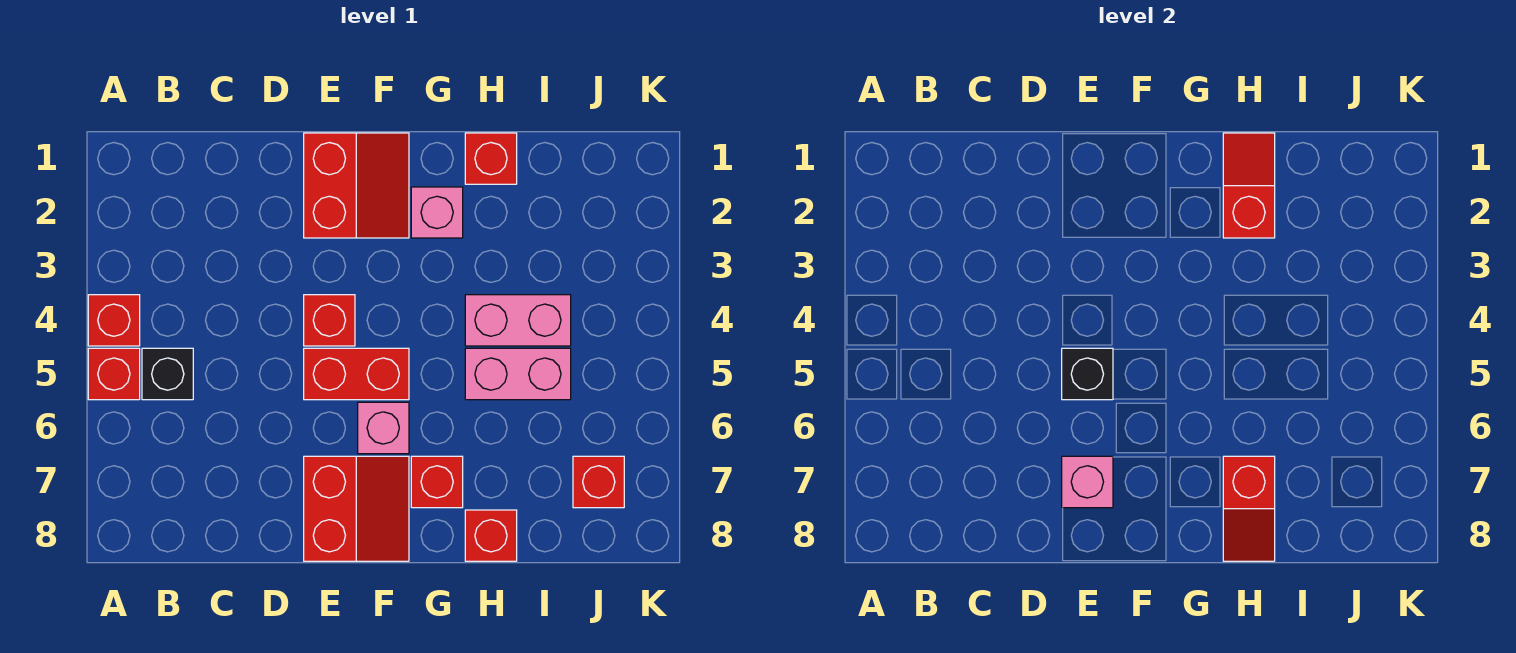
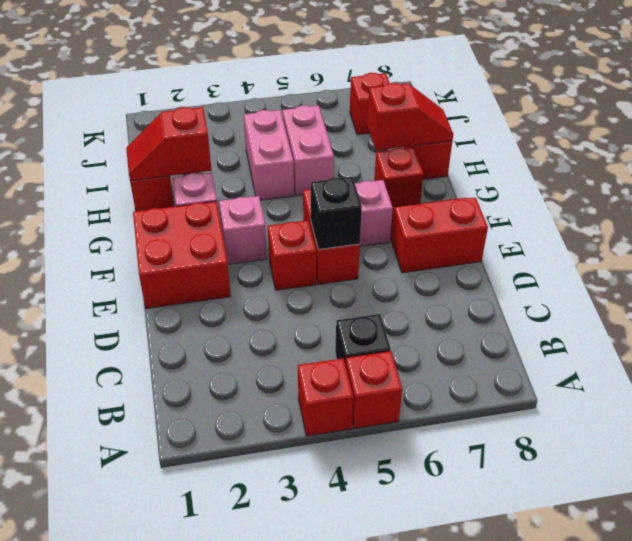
red 2x2 slope [304,133,409,238] -> red 2x2 brick [133,201,231,308]
pink 1x1 brick [1062,456,1113,508] -> pink 1x1 brick moved to [219,196,267,264]

